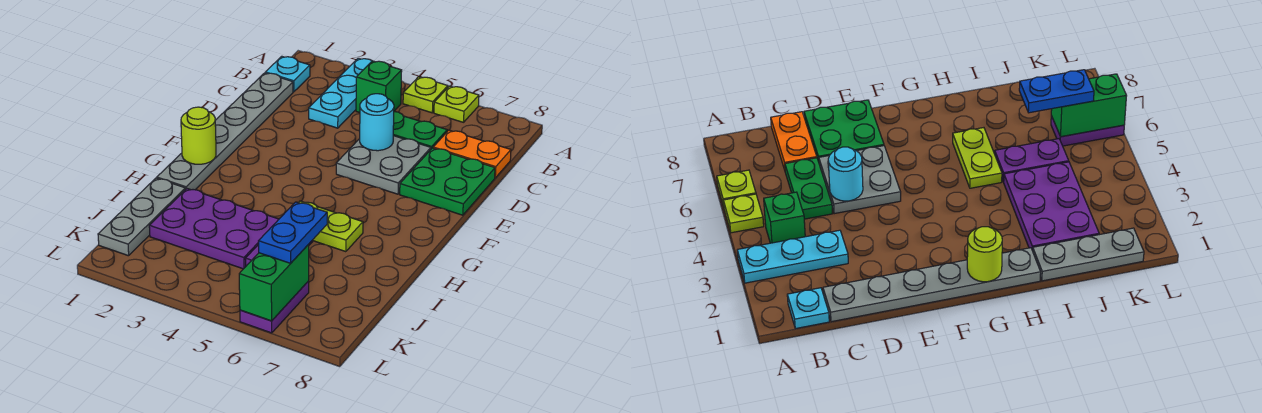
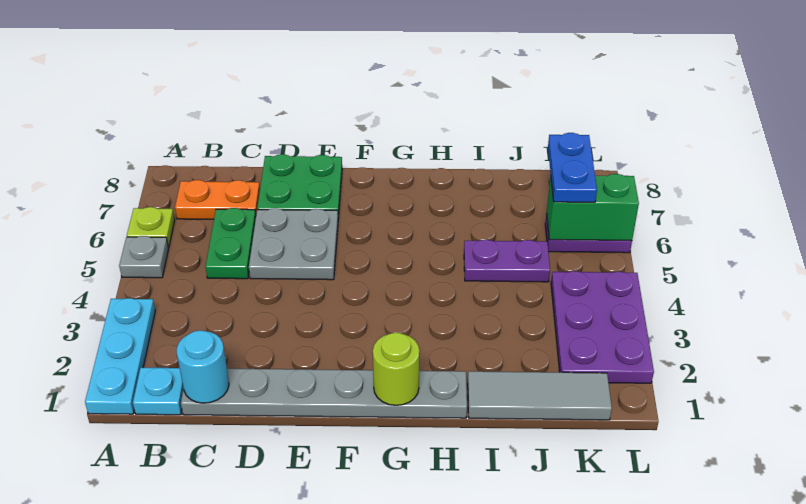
cyan 1x3 plate [309,58,372,128] -> cyan 1x3 plate turned to [85,298,155,414]
lime 1x1 plate [403,77,448,113] -> grey 1x1 plate [119,236,169,278]
green 1x1 brick [356,61,402,113] -> none
orange 1x2 plate [433,130,511,178] -> orange 1x2 plate turned to [175,180,260,219]
cyan 1x1 round brick [360,94,394,151] -> cyan 1x1 round brick moved to [177,331,229,403]
lime 1x2 plate [299,201,363,252] -> none
grey 1x3 plate [98,178,185,256] -> grey 1x3 tile [468,371,612,420]
purple 2x3 plate [149,189,279,269] -> purple 2x3 plate moved to [551,271,654,383]
blue 1x2 plate [259,202,327,263] -> blue 1x2 plate turned to [548,133,597,202]

